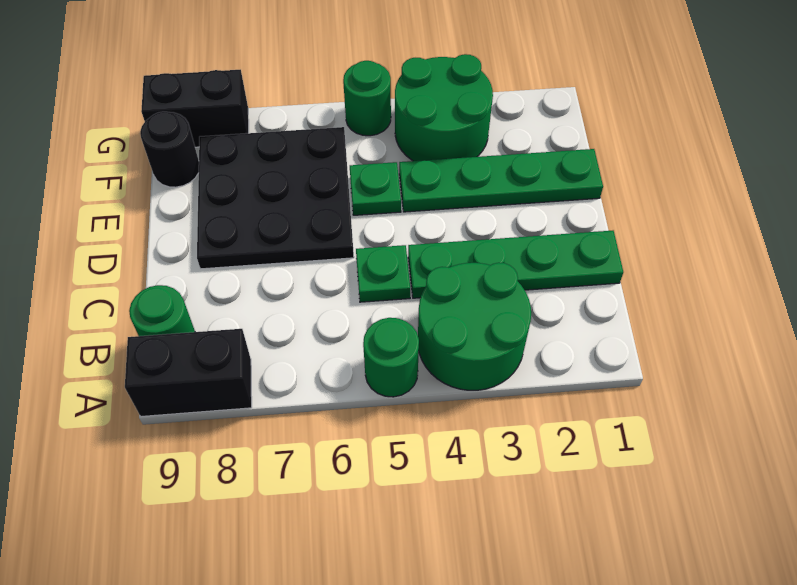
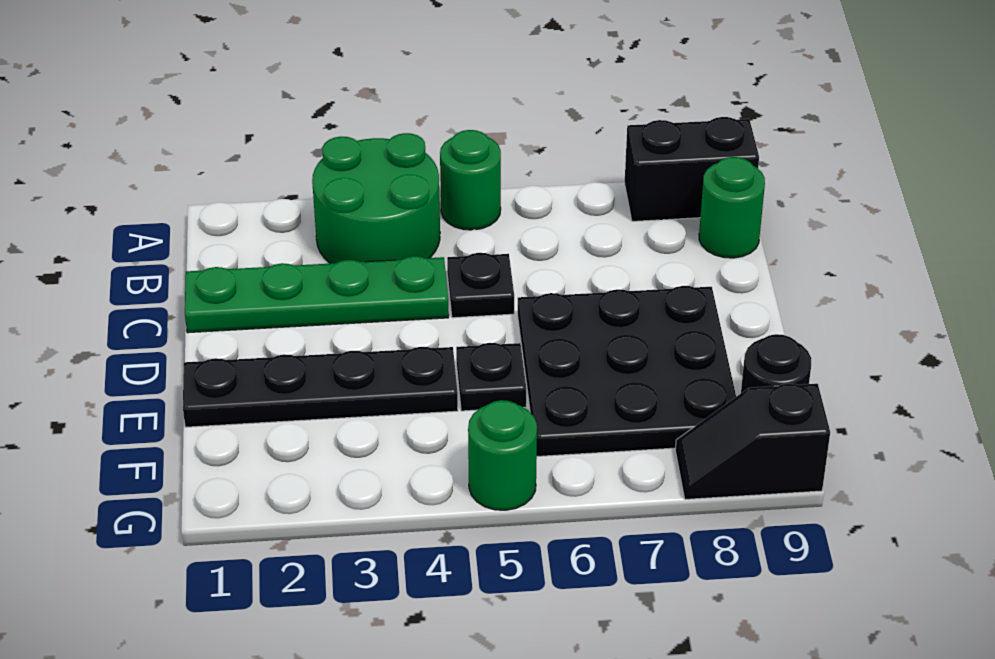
green 1x1 plate [356,245,410,302] -> black 1x1 plate [447,253,514,318]
green 1x4 plate [399,149,603,212] -> black 1x4 plate [183,347,458,427]
green 1x1 plate [350,162,401,215] -> black 1x1 plate [456,343,526,411]
green 2x2 round brick [395,54,493,161] -> none
black 1x2 brick [141,70,249,147] -> black 1x2 slope [675,384,830,499]

